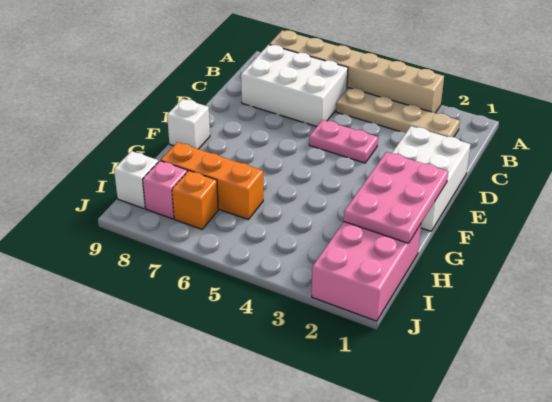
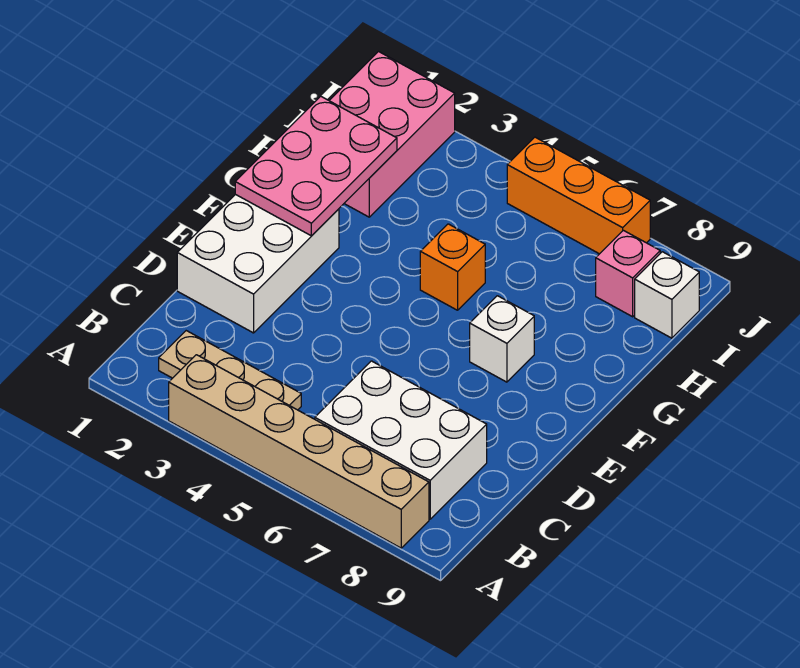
tan 1x4 plate [336,88,460,137] -> tan 1x3 plate [159,331,301,410]
pink 1x2 plate [309,120,378,163] -> none
white 1x1 brick [167,99,210,149] -> white 1x1 brick moved to [470,296,534,382]
orange 1x3 brick [161,142,263,219] -> orange 1x3 brick moved to [507,137,650,254]
orange 1x1 brick [172,171,218,229] -> orange 1x1 brick moved to [420,224,485,310]

